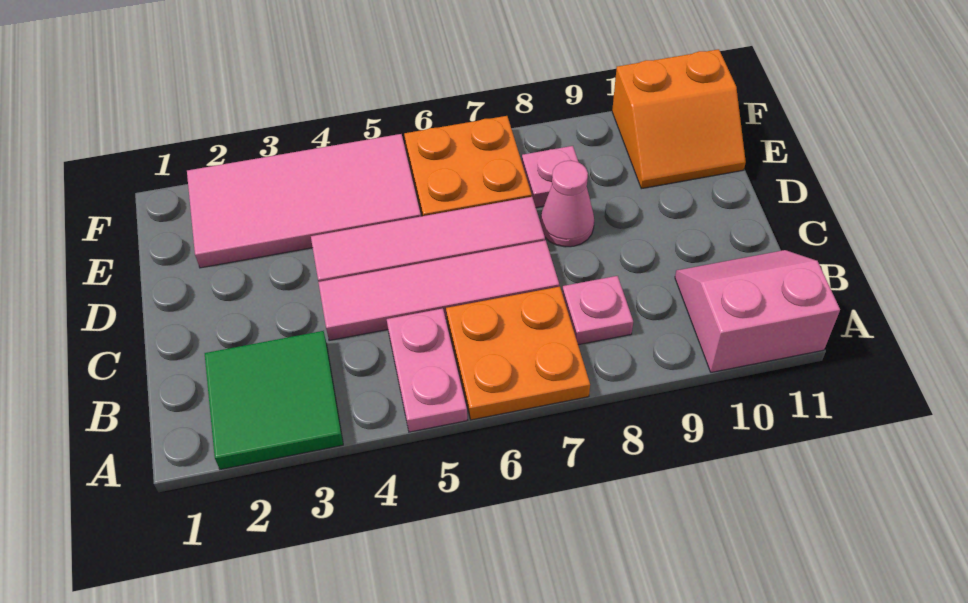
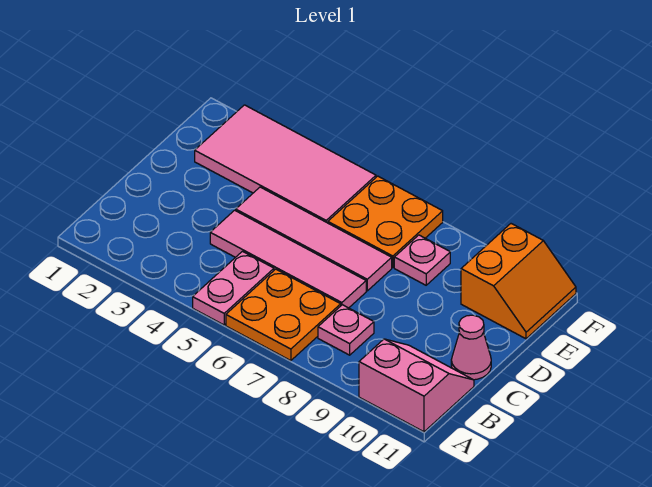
green 2x2 tile [205,331,343,469] -> none
pink 1x1 cone [540,161,594,247] -> pink 1x1 cone moved to [451,315,491,380]
orange 2x2 slope [612,49,746,189] -> orange 2x2 slope turned to [461,224,576,339]

